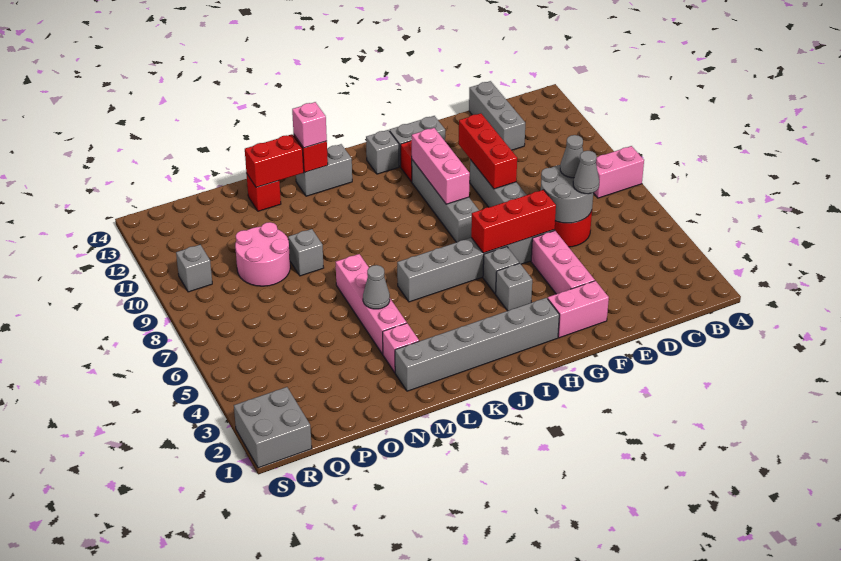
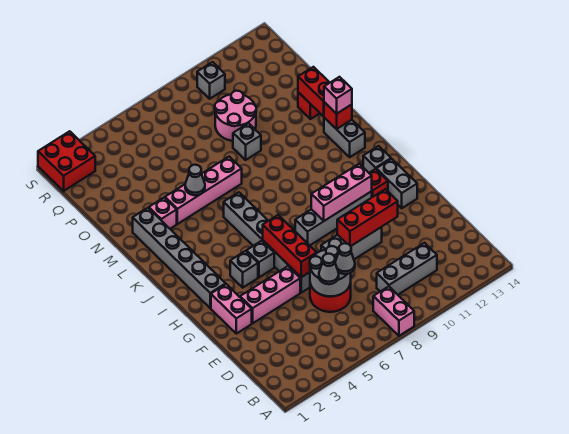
grey 1x3 brick [469,81,525,150] -> grey 1x3 brick moved to [377,243,437,295]
grey 2x2 brick [234,387,312,468] -> red 2x2 brick [38,131,95,191]

